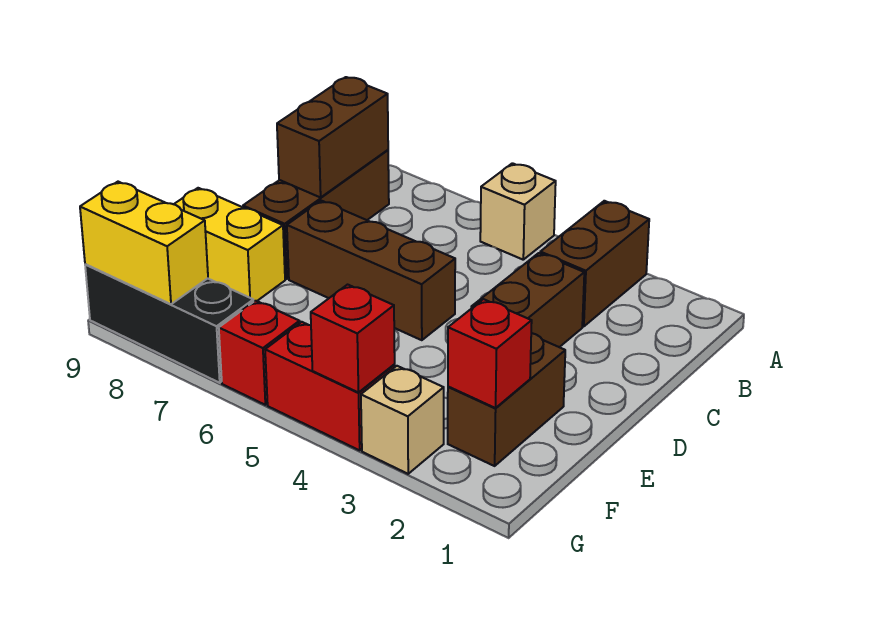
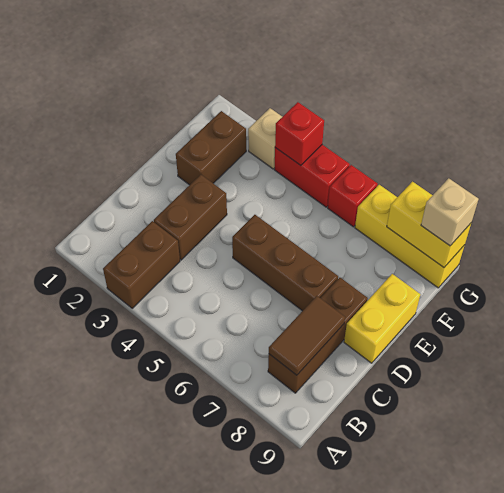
tan 1x1 brick [480,163,556,260] -> tan 1x1 brick moved to [421,178,479,246]
brown 1x2 brick [277,77,388,197] -> brown 1x2 tile [269,296,345,375]
yellow 1x2 brick [174,188,285,302] -> yellow 1x2 brick turned to [344,274,420,363]
red 1x1 brick [448,299,532,408] -> none
black 1x3 brick [85,264,253,383] -> yellow 1x3 brick [355,185,465,288]

